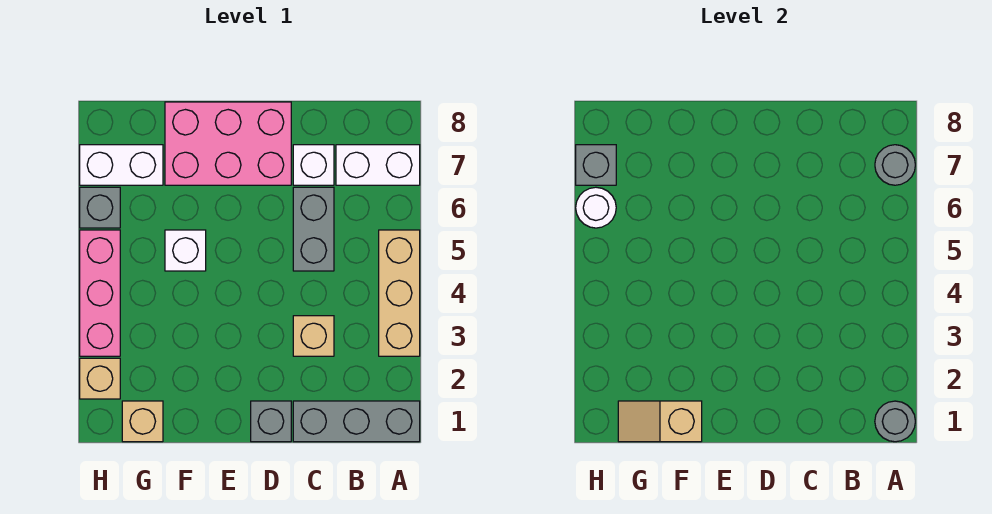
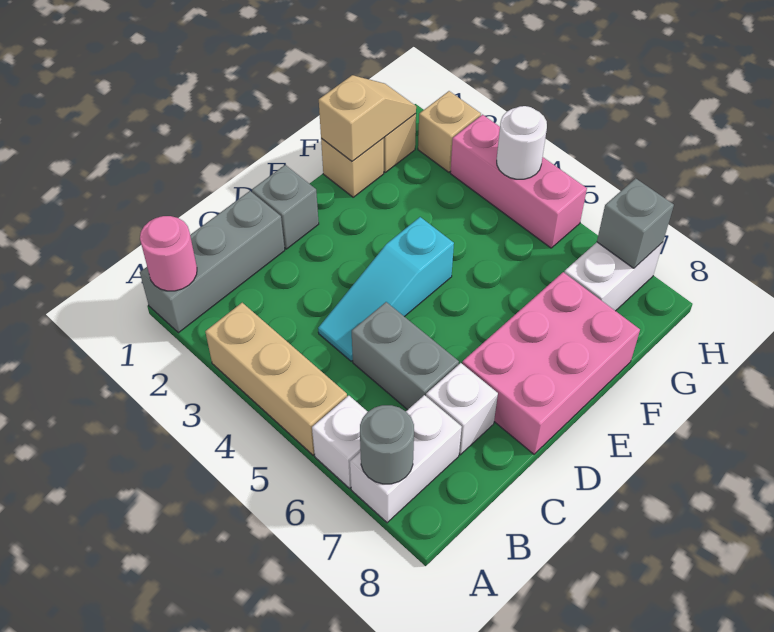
grey 1x1 round brick [875,401,915,442] -> pink 1x1 round brick [140,216,197,291]
tan 1x1 brick [293,316,334,356] -> tan 1x1 brick moved to [321,138,384,197]
none -> cyan 1x3 slope [318,217,454,361]
white 1x1 brick [165,230,206,271] -> white 1x1 brick moved to [312,396,368,488]
grey 1x1 brick [80,187,120,228] -> none
white 1x1 round brick [576,187,616,228] -> white 1x1 round brick moved to [497,106,547,179]

